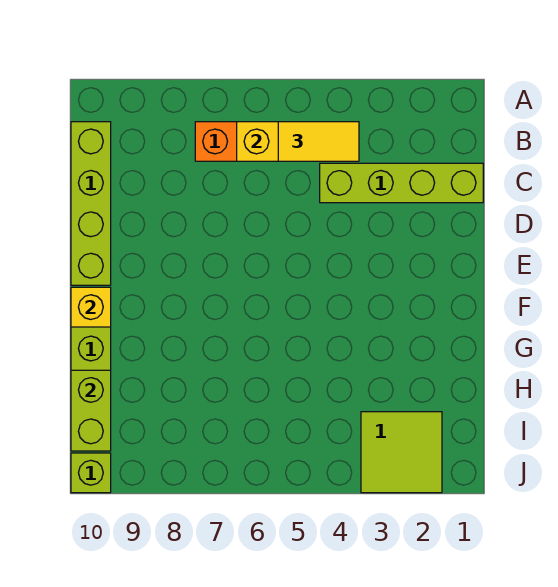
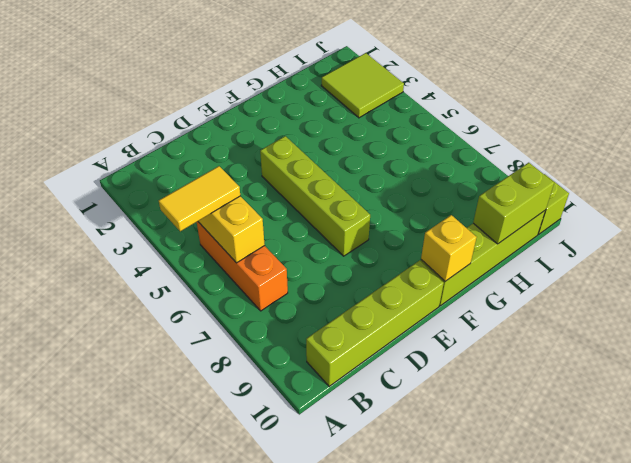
yellow 1x2 tile [278,122,359,161] -> yellow 1x2 tile turned to [159,166,240,231]
lime 1x4 brick [320,163,483,203] -> lime 1x4 brick moved to [260,136,370,256]

